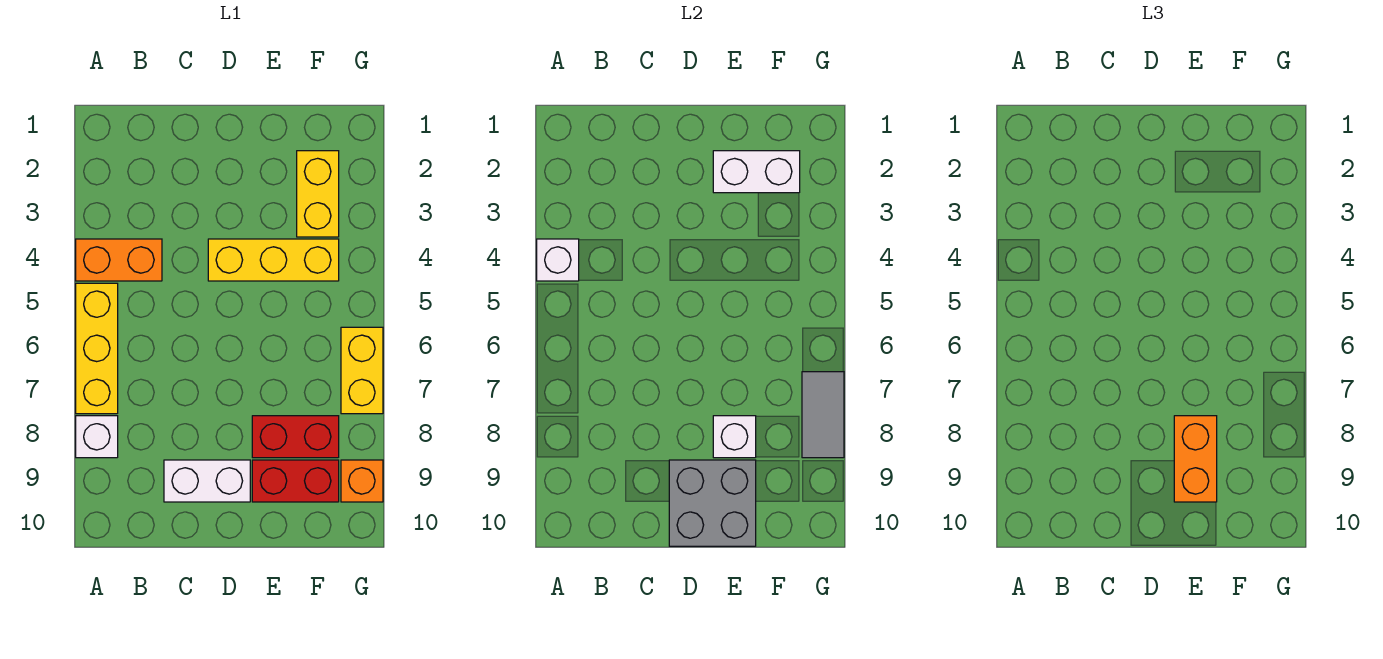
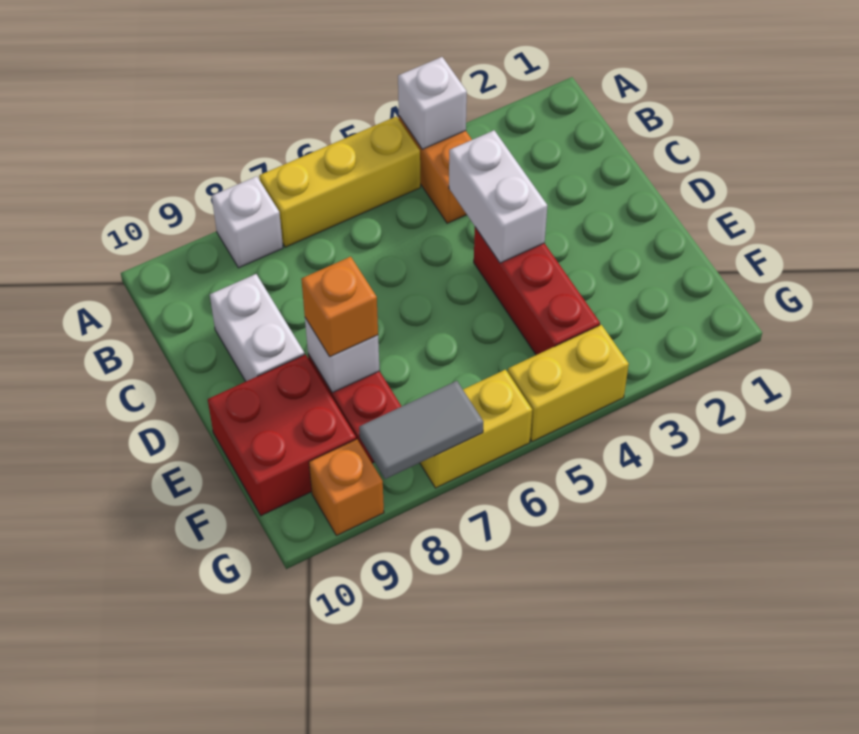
yellow 1x3 brick [208,239,339,281] -> red 1x3 brick [474,227,600,355]
grey 2x2 brick [669,460,756,546] -> none
white 1x2 brick [713,151,800,193] -> white 1x2 brick moved to [449,130,547,263]
orange 1x2 brick [1174,416,1217,502] -> orange 1x1 brick [301,257,378,357]
red 1x2 brick [252,460,339,502] -> red 2x2 brick [208,355,356,516]
yellow 1x2 brick [297,151,339,237] -> yellow 1x2 brick moved to [508,325,629,442]

